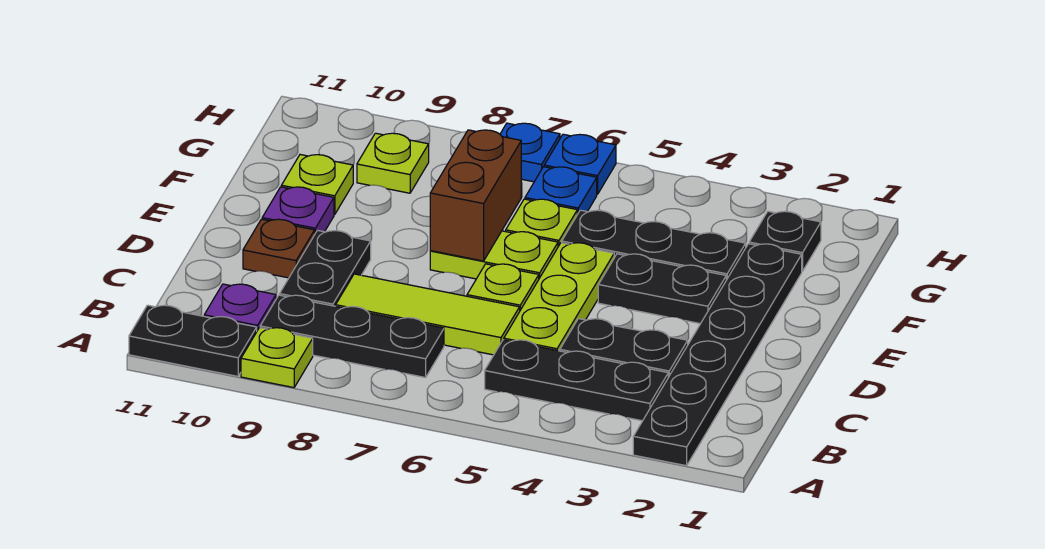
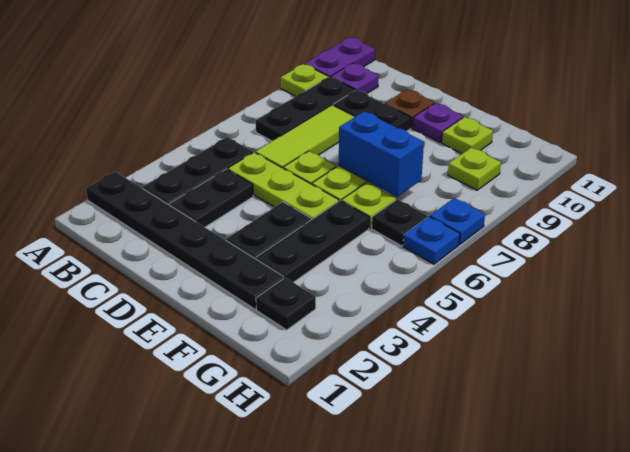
black 1x2 plate [129,305,257,376] -> purple 1x2 plate [305,37,375,77]
brown 1x2 brick [430,130,521,261] -> blue 1x2 brick [339,111,424,197]
blue 1x1 plate [525,167,597,214] -> black 1x1 plate [372,199,427,246]

